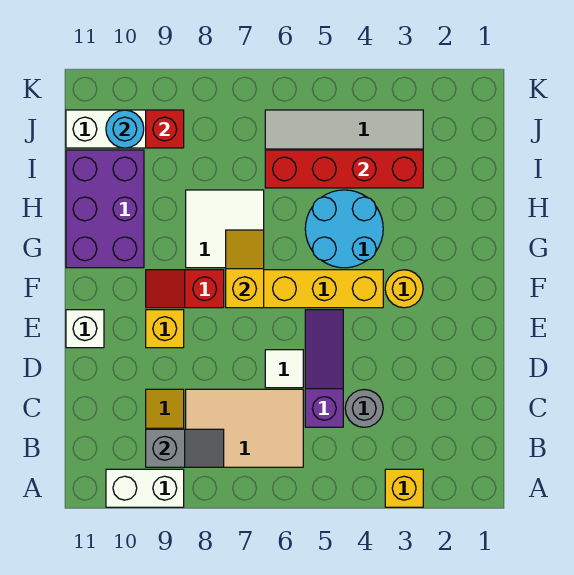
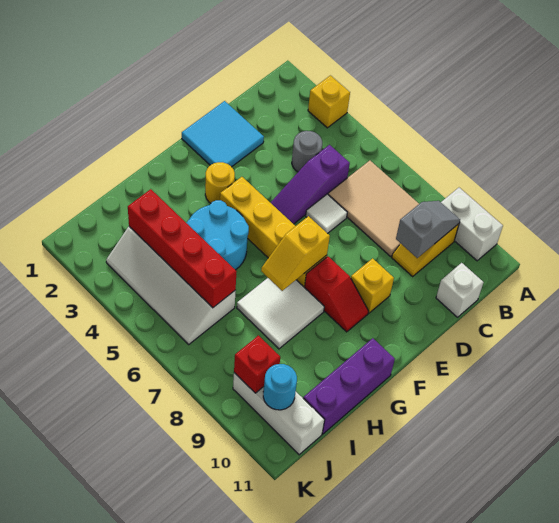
grey 1x2 slope [146,429,224,467] -> grey 1x2 slope turned to [396,201,460,258]
none -> cyan 2x2 tile [182,101,264,167]
white 1x1 brick [66,310,104,348] -> white 1x1 brick moved to [436,263,483,317]
purple 2x3 brick [66,150,144,268] -> purple 1x3 brick [303,338,395,434]

